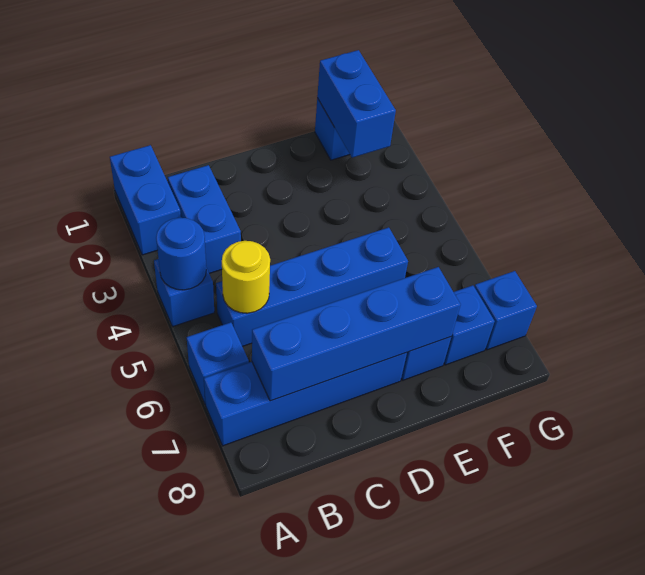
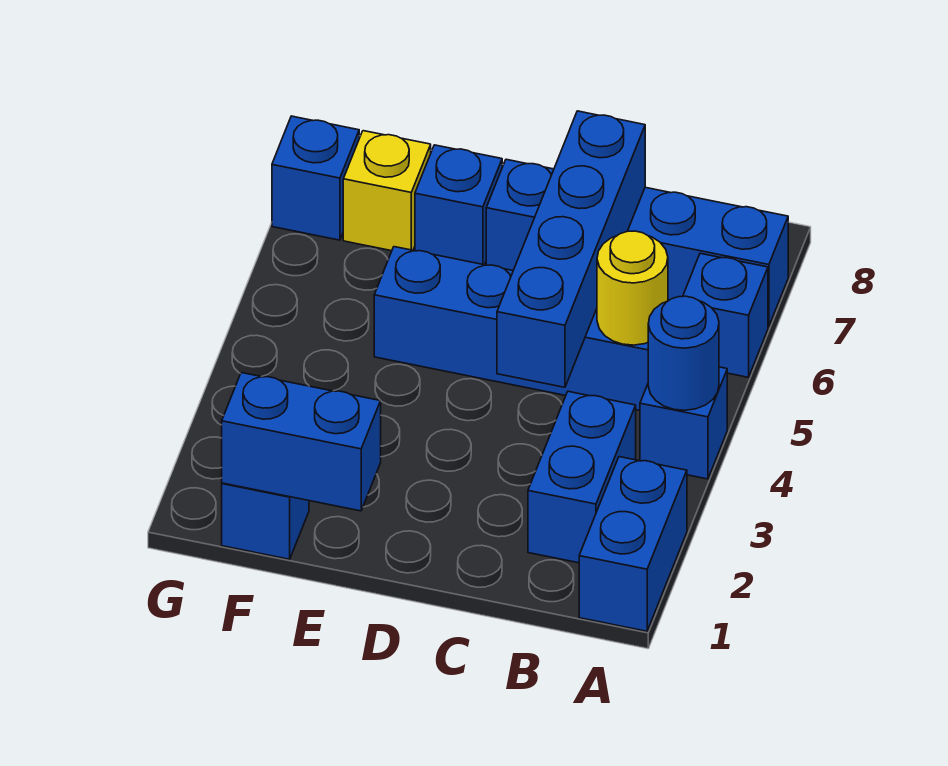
blue 1x4 brick [252,267,461,401] -> blue 1x4 brick turned to [497,111,645,387]
blue 1x2 brick [317,50,396,158] -> blue 1x2 brick turned to [222,373,381,511]
blue 1x1 brick [444,285,495,365] -> yellow 1x1 brick [343,131,431,251]

